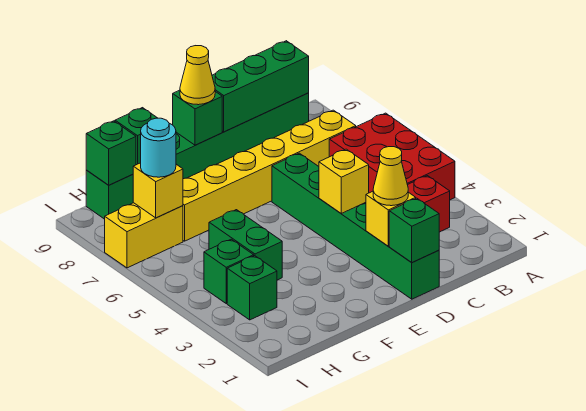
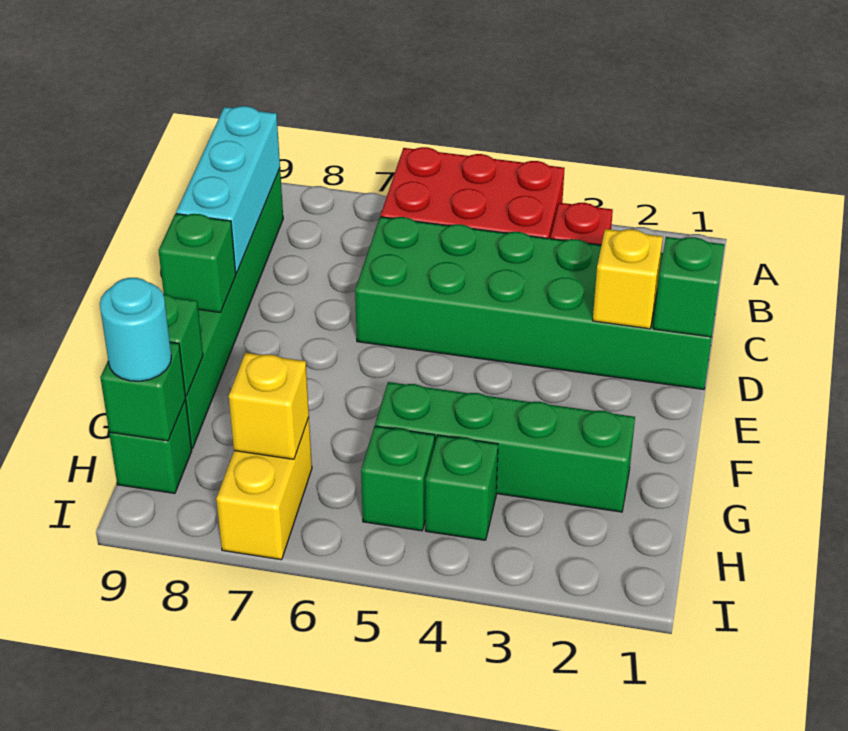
yellow 1x6 brick [183,110,356,241] -> none
green 1x3 brick [212,41,309,132] -> cyan 1x3 brick [176,106,280,273]
green 1x6 brick [272,153,439,299] -> green 2x6 brick [355,217,712,389]
yellow 1x1 cone [373,147,408,206] -> none
yellow 1x1 brick [319,149,369,213] -> none
yellow 1x1 cone [180,46,215,105] -> none
green 1x2 brick [209,210,282,280] -> green 1x4 brick [375,382,635,512]
green 1x1 brick [227,256,277,320] -> green 1x1 brick moved to [361,426,435,531]
cyan 1x1 round brick [141,118,176,177] -> cyan 1x1 round brick moved to [100,278,171,381]

